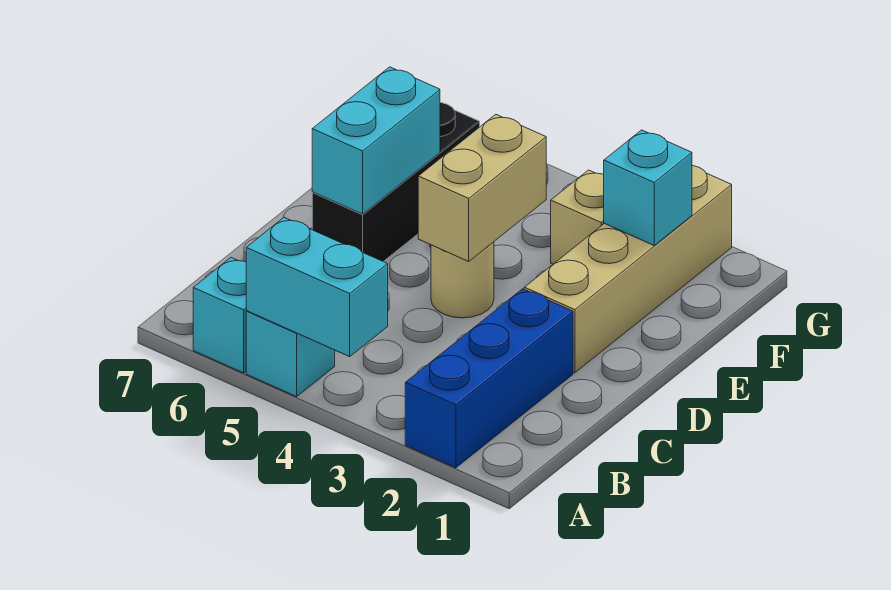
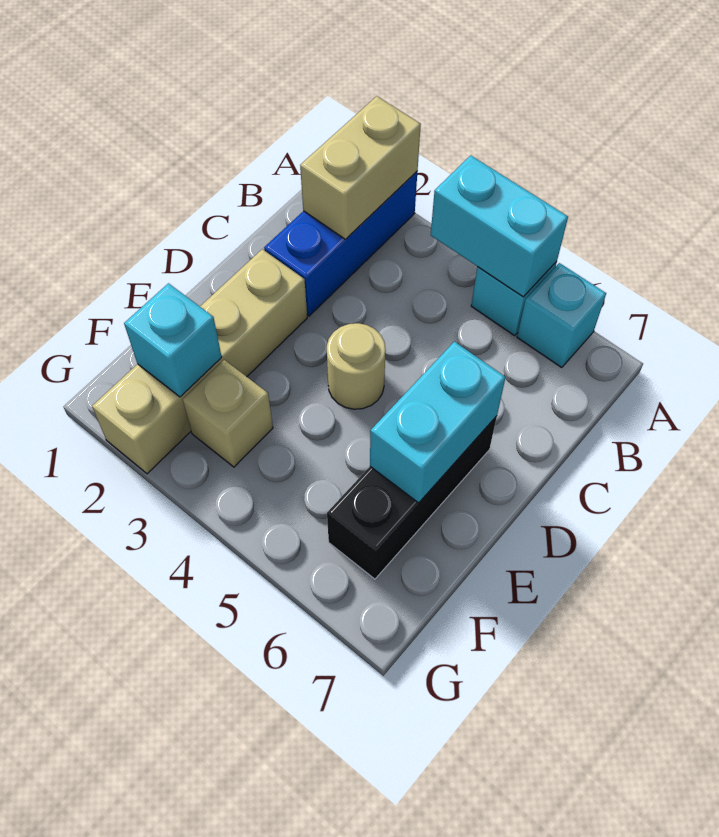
tan 1x2 brick [418,114,546,261] -> tan 1x2 brick moved to [300,96,421,239]

